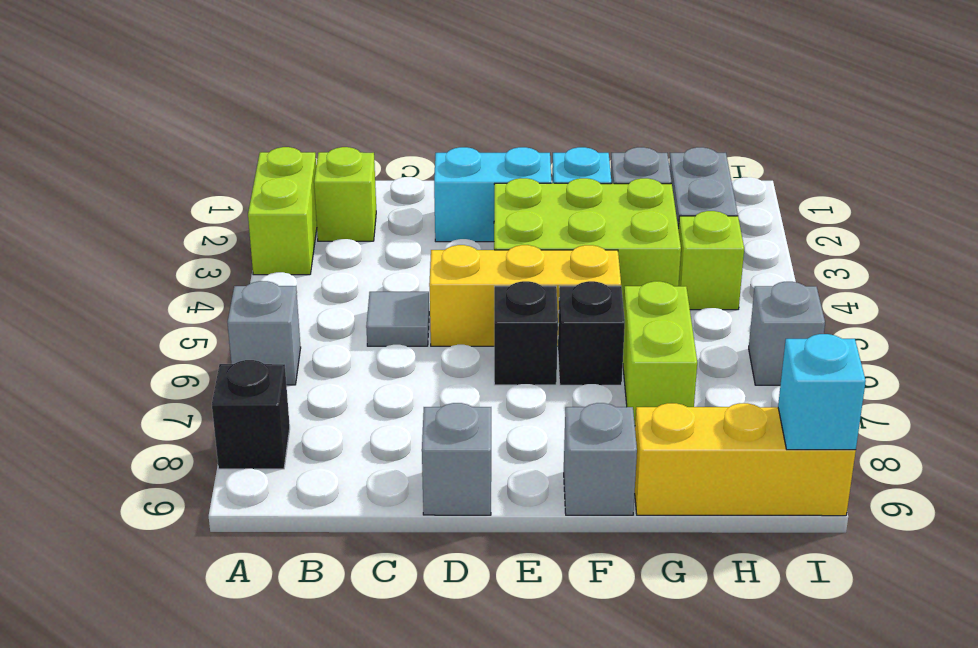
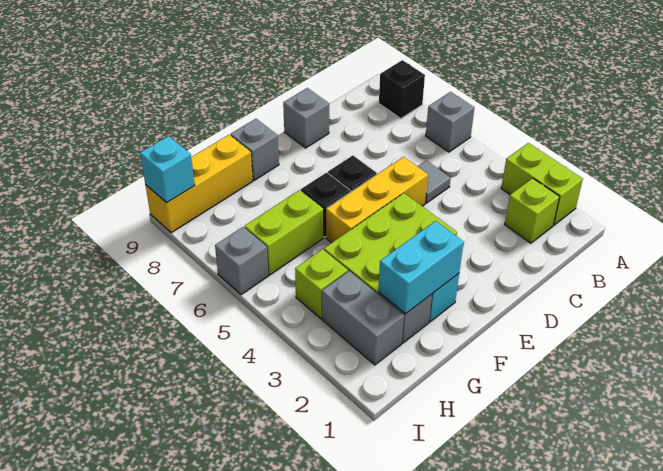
cyan 1x2 brick [434,147,551,242] -> cyan 1x2 brick moved to [378,221,464,314]
lime 1x2 brick [623,281,697,424] -> lime 1x2 brick turned to [245,190,324,275]

